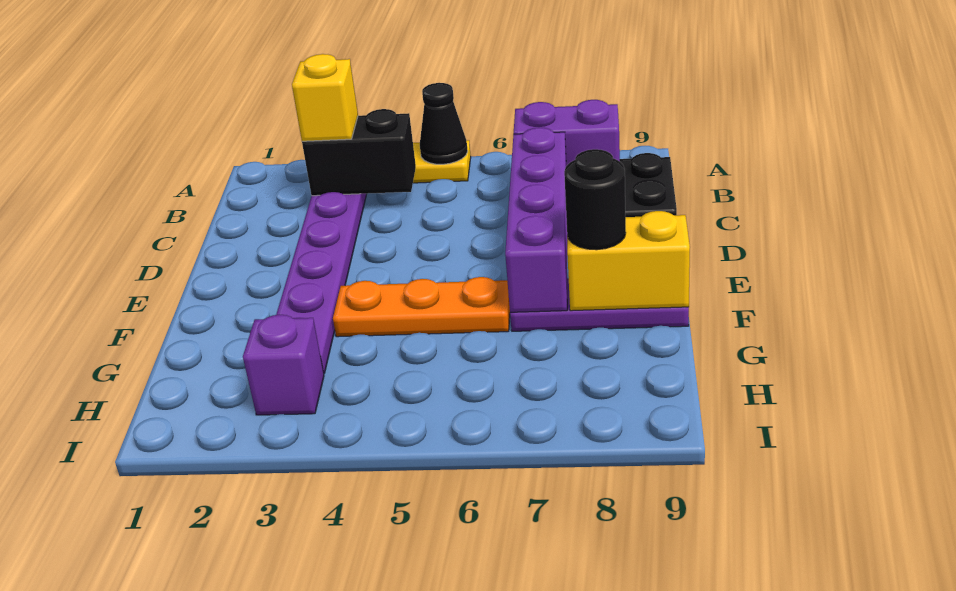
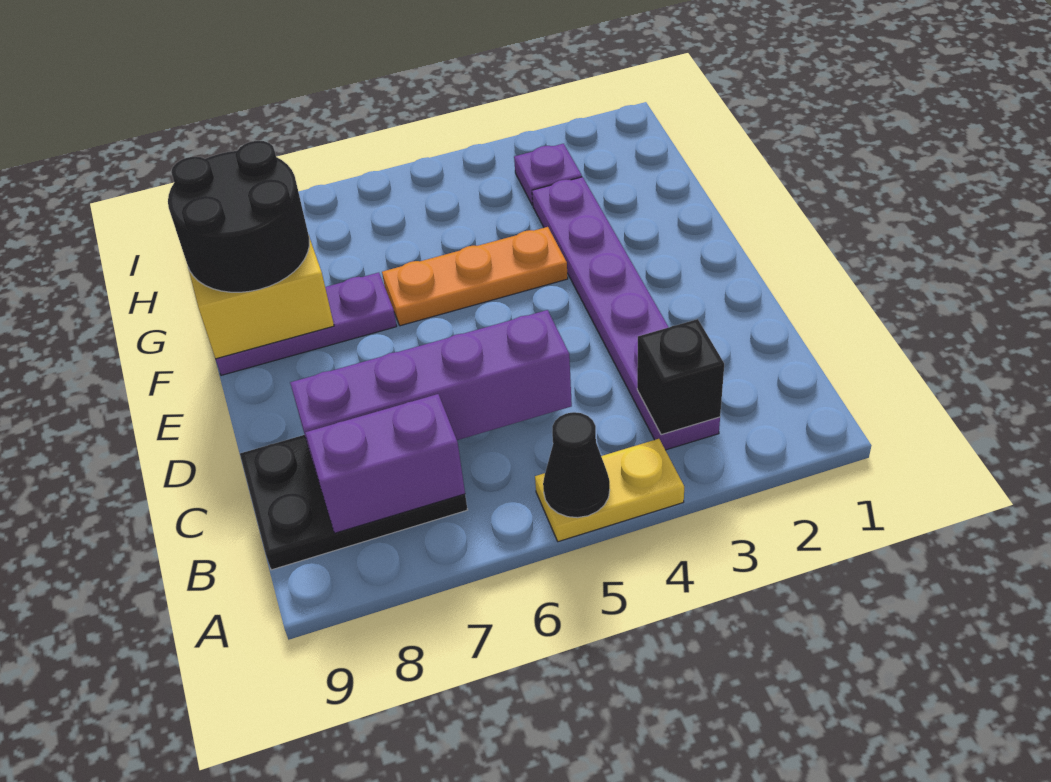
black 1x2 brick [302,109,416,196] -> black 1x1 brick [637,319,724,435]
yellow 1x1 brick [292,54,358,141] -> none
purple 1x4 brick [505,128,567,312] -> purple 1x4 brick turned to [290,310,572,467]
black 1x1 round brick [564,149,626,250] -> black 2x2 round brick [168,141,309,292]
purple 1x1 brick [243,315,324,415] -> purple 1x1 plate [514,144,582,205]

